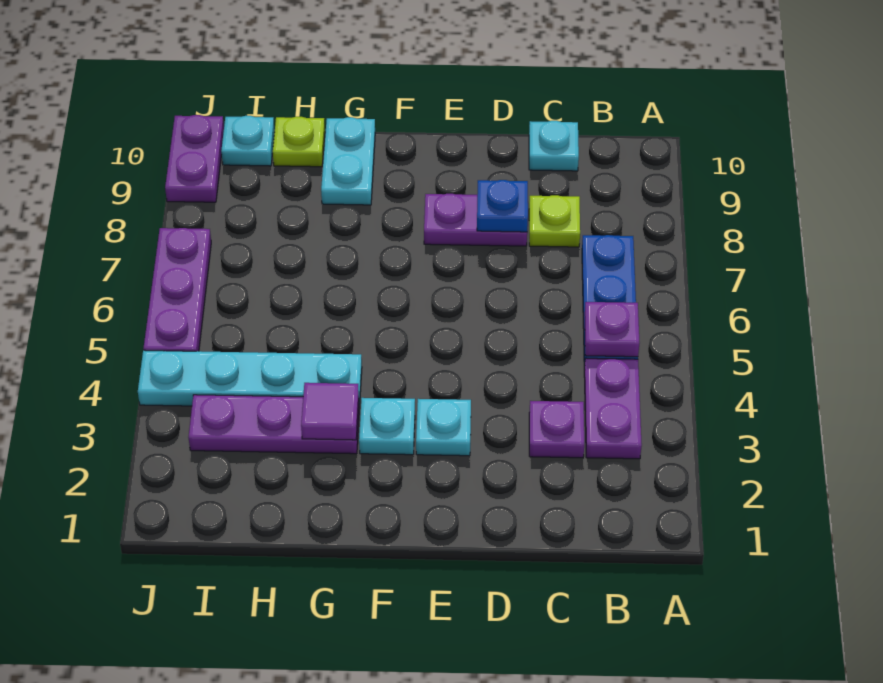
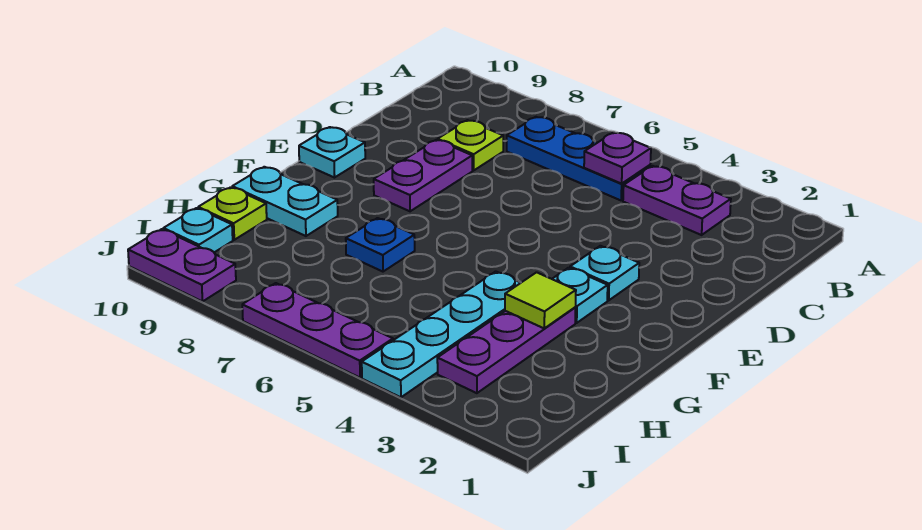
purple 1x1 plate [529,401,584,458] -> none
cyan 1x1 plate [529,121,579,171] -> cyan 1x1 plate moved to [299,127,365,178]
blue 1x1 plate [477,180,528,232] -> blue 1x1 plate moved to [346,218,415,272]
purple 1x1 tile [301,383,359,440] -> lime 1x1 tile [505,272,576,328]

